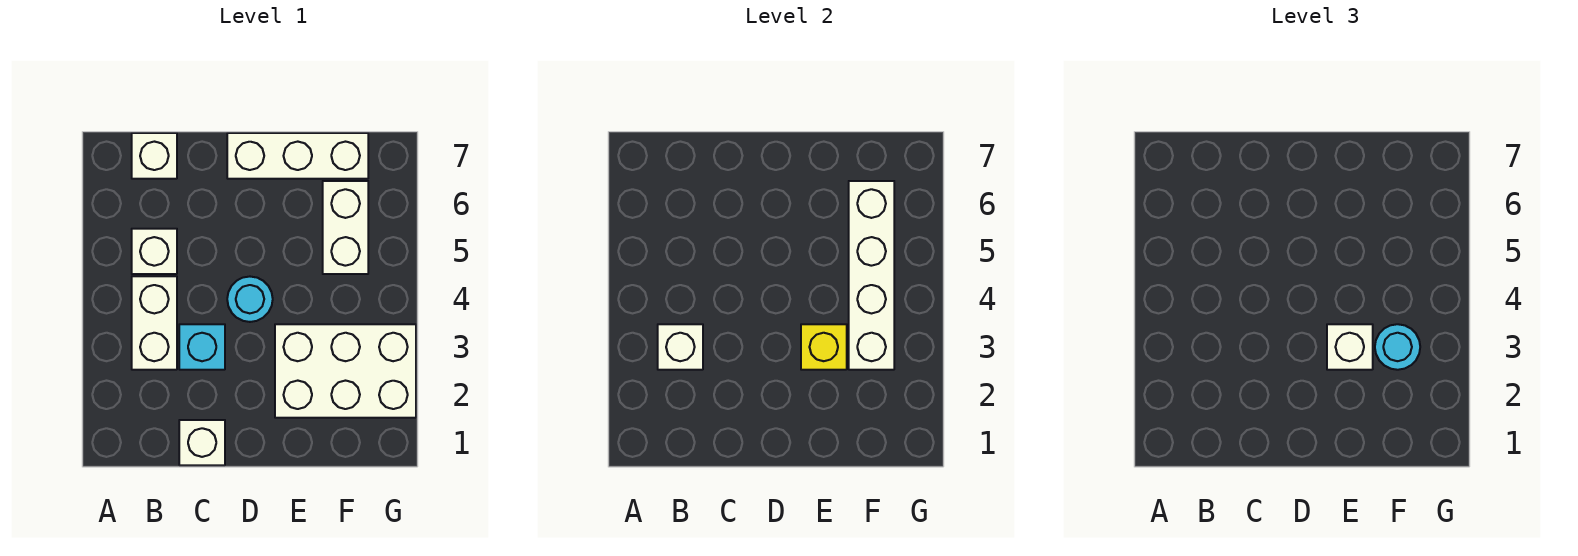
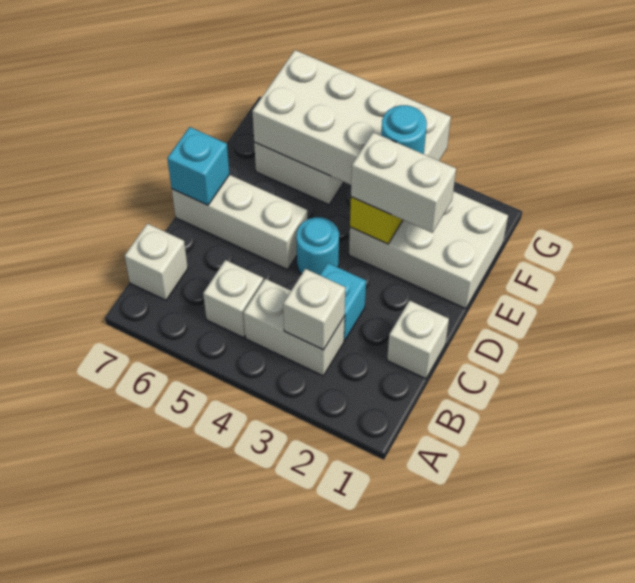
white 1x3 brick [227,133,368,179] -> white 1x3 brick turned to [172,175,307,269]
none -> cyan 1x1 brick [167,127,229,205]
white 2x3 brick [275,324,416,418] -> white 2x3 brick turned to [349,191,508,309]
white 1x1 brick [1327,324,1373,370] -> white 1x2 brick [351,132,456,233]
white 1x4 brick [849,181,894,370] -> white 2x4 brick [252,50,451,185]

